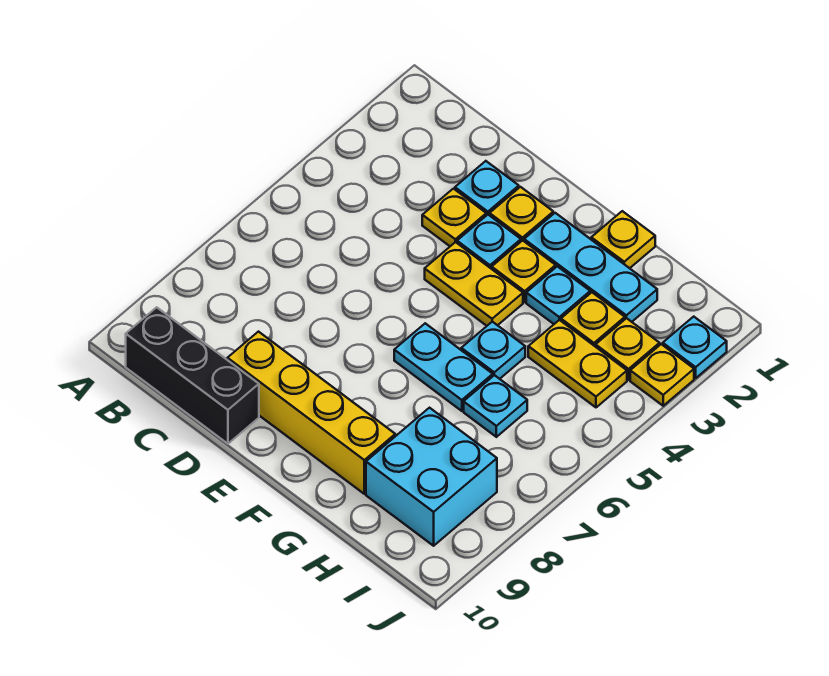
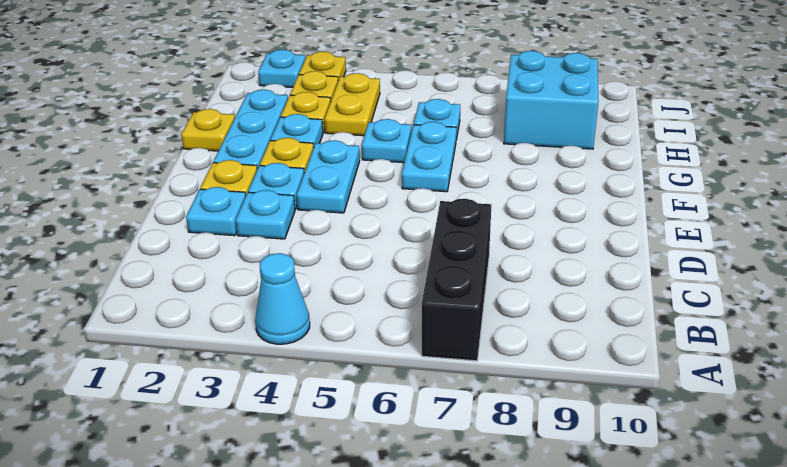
none -> cyan 1x1 cone [255,253,310,344]
black 1x3 brick [126,307,259,444] -> black 1x3 brick moved to [422,199,491,361]
yellow 1x1 plate [422,189,486,246] -> cyan 1x1 plate [236,190,295,239]
yellow 1x4 brick [227,332,395,494] -> none
yellow 1x2 plate [425,242,523,326] -> cyan 1x2 plate [297,140,360,213]

